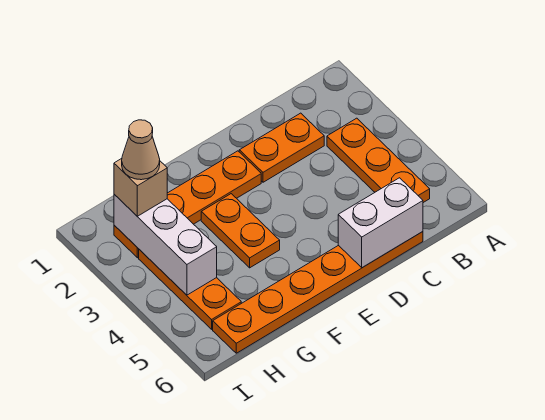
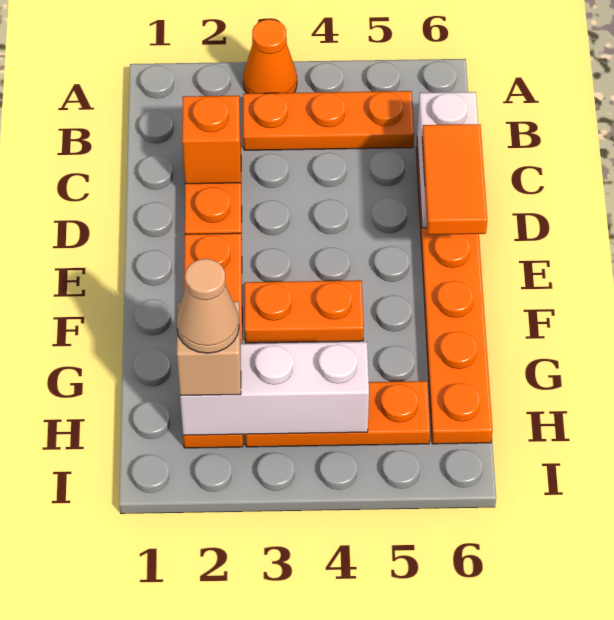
none -> orange 1x1 cone [243,19,297,94]
none -> orange 1x1 brick [182,96,241,184]
none -> orange 1x2 tile [422,124,487,235]

